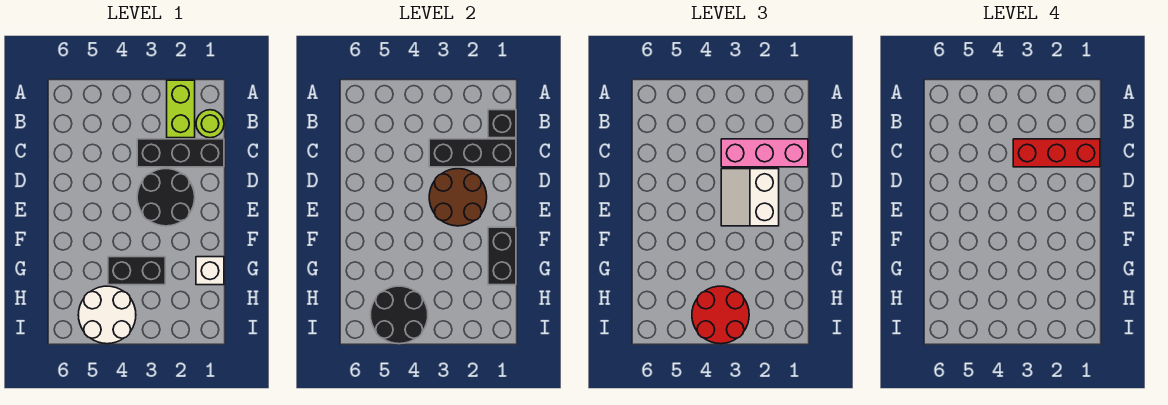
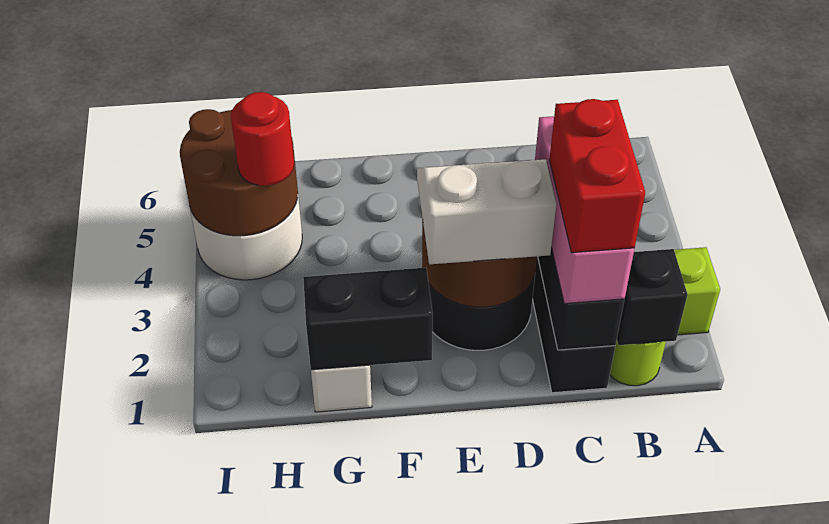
red 1x3 brick [1013,139,1100,167] -> red 1x2 brick [549,99,645,253]
black 1x2 brick [108,257,165,285] -> none
red 2x2 round brick [692,286,749,344] -> red 1x1 round brick [231,92,294,186]
black 2x2 round brick [370,286,428,344] -> brown 2x2 round brick [180,109,298,236]

